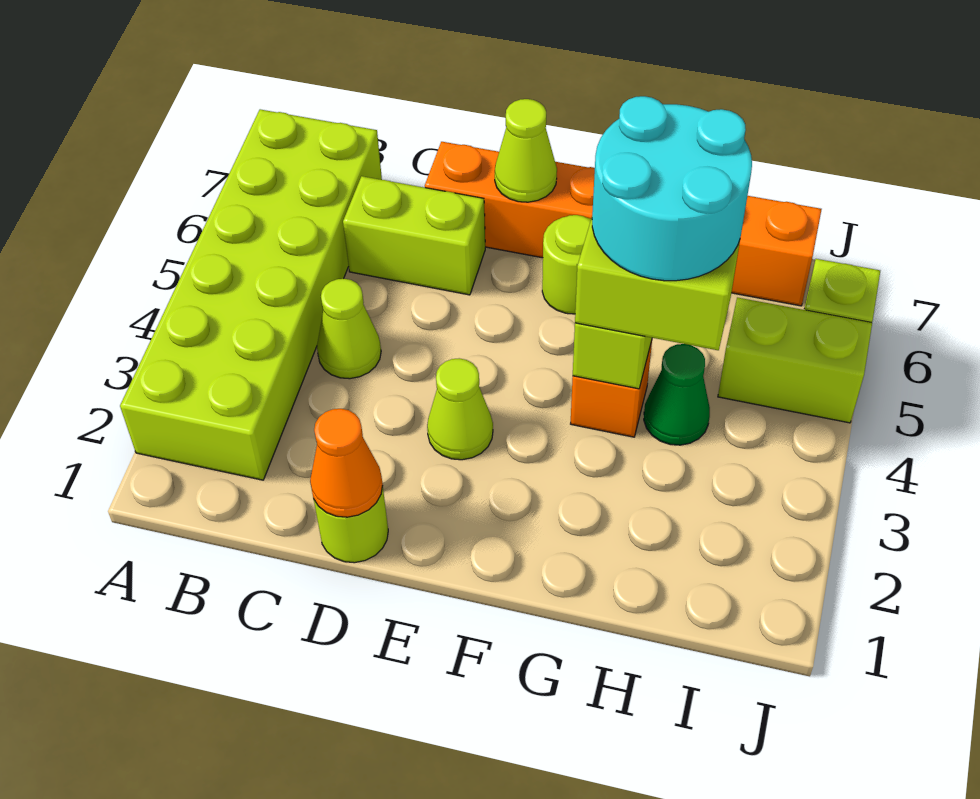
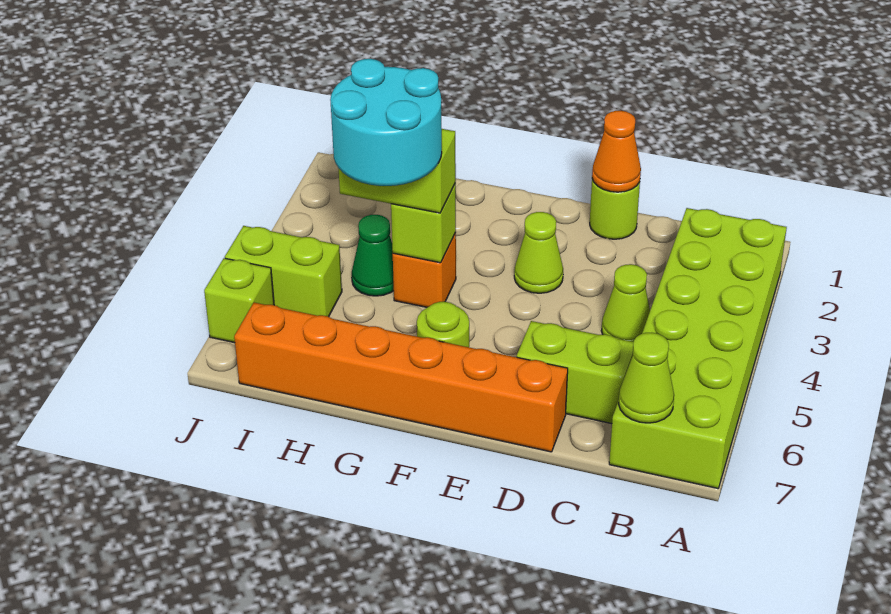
lime 1x1 cone [495,99,557,202] -> lime 1x1 cone moved to [619,333,674,423]

